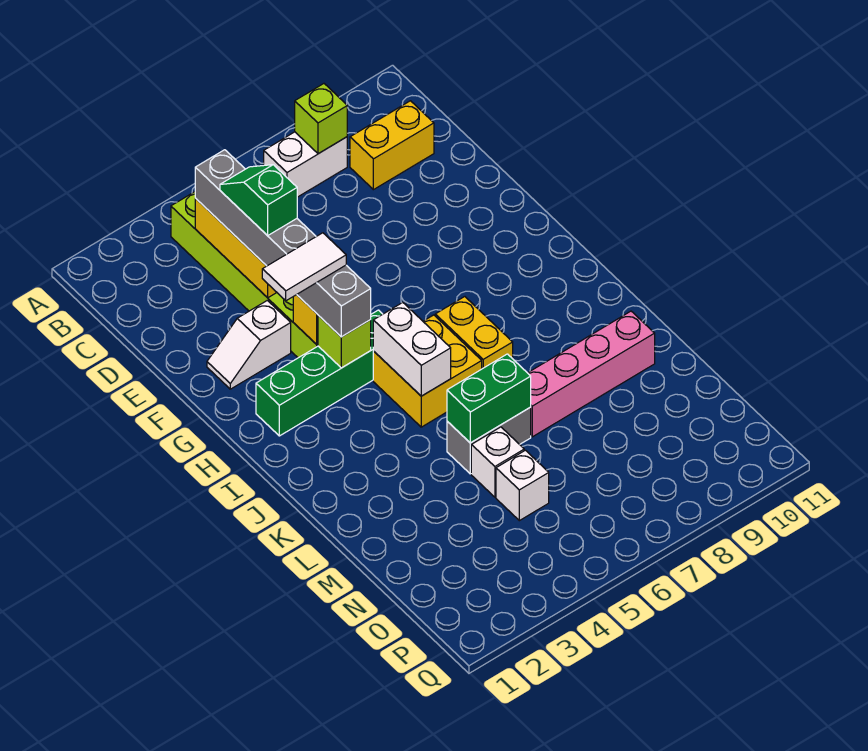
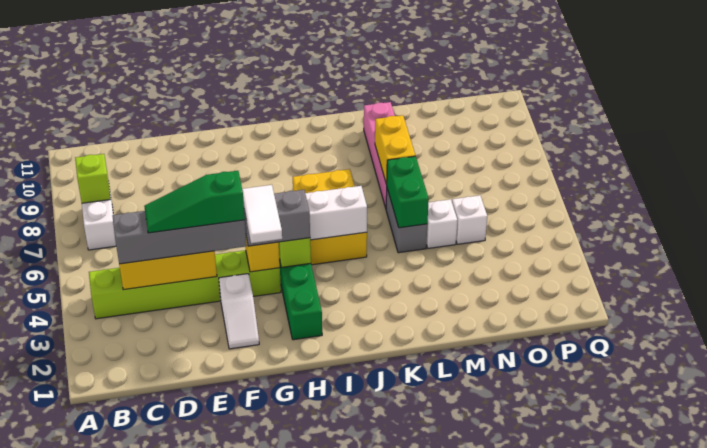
yellow 1x2 brick [350,101,434,190] -> yellow 1x2 brick moved to [375,115,415,184]
green 1x2 slope [220,165,297,236] -> green 1x3 slope [144,171,245,233]

